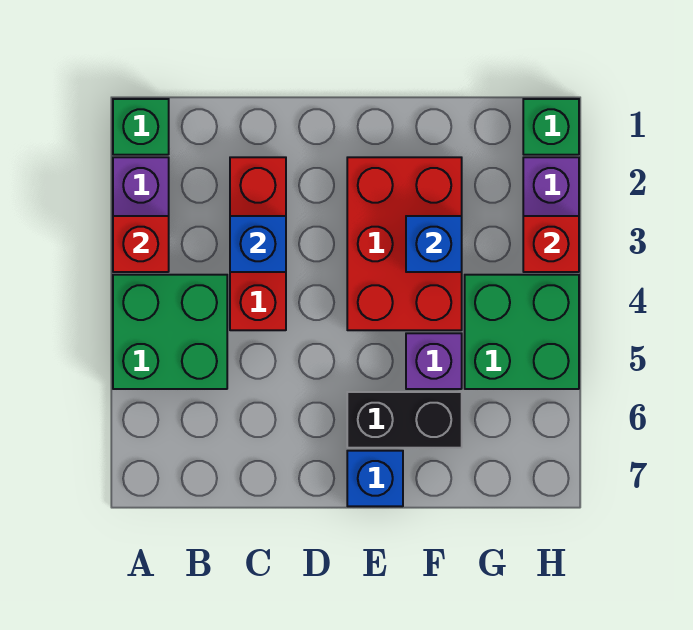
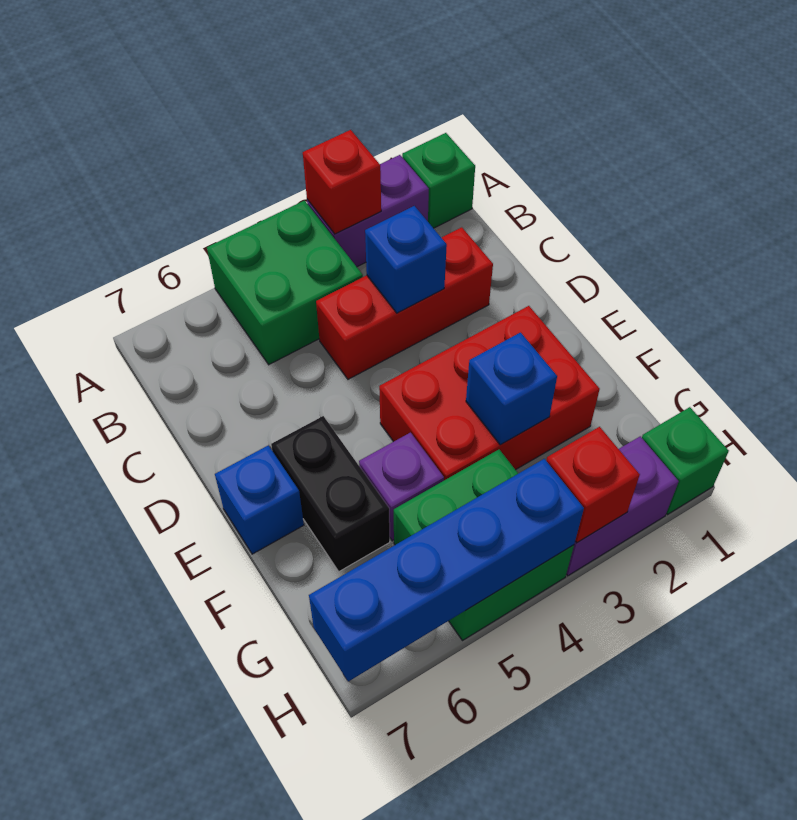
none -> blue 1x4 brick [309,459,584,682]

